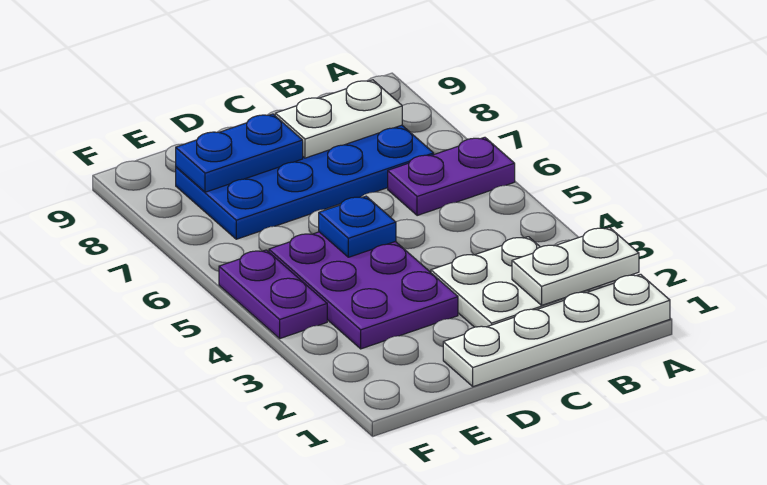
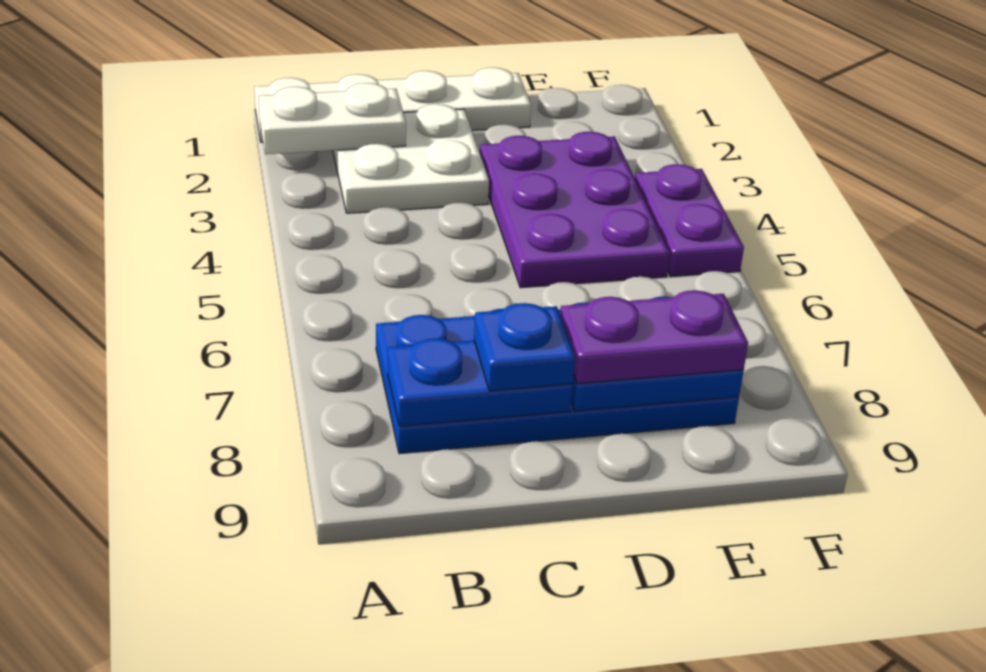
purple 1x2 plate [388,137,515,216] -> purple 1x2 plate moved to [560,290,748,384]
white 1x2 plate [275,80,402,158] -> blue 1x2 plate [388,338,573,426]
blue 1x1 plate [319,196,396,257] -> blue 1x1 plate moved to [474,303,575,391]

